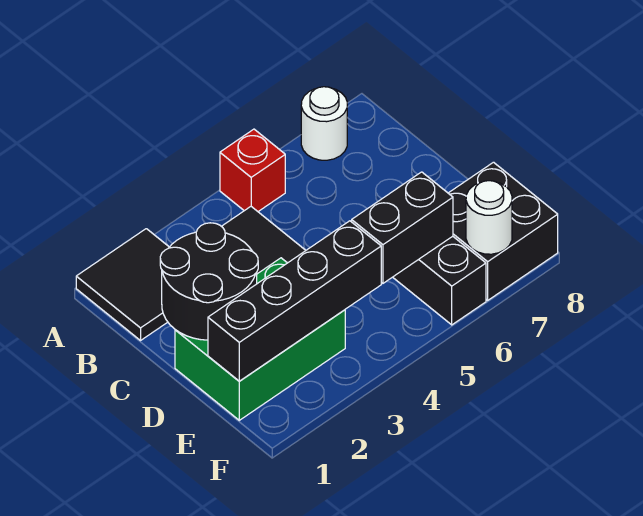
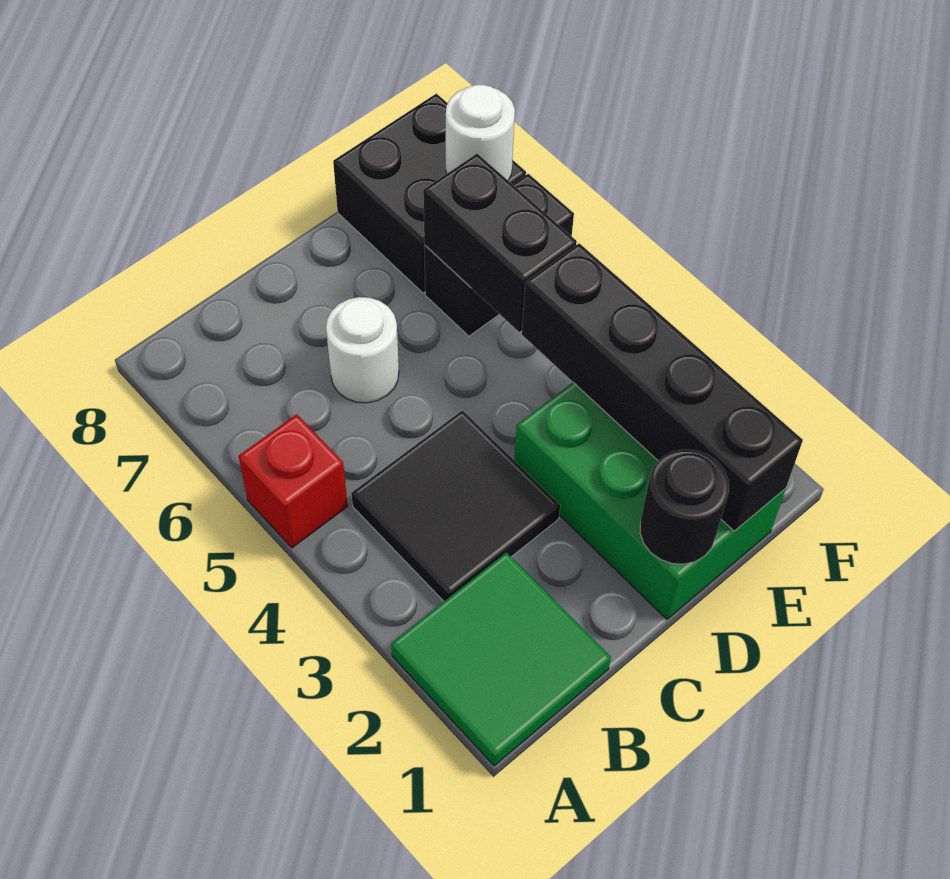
black 2x2 tile [76,229,169,340] -> green 2x2 tile [391,552,611,766]
white 1x1 round brick [301,87,347,160] -> white 1x1 round brick moved to [326,297,399,403]
black 2x2 round brick [160,223,258,340] -> black 1x1 round brick [640,450,729,564]

